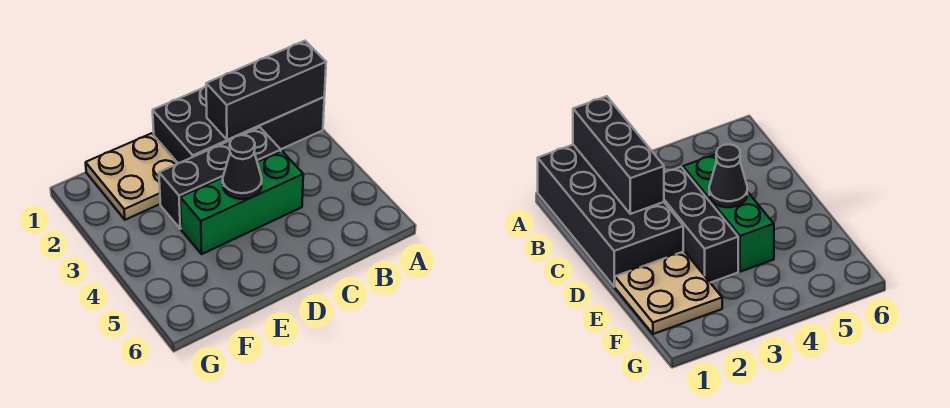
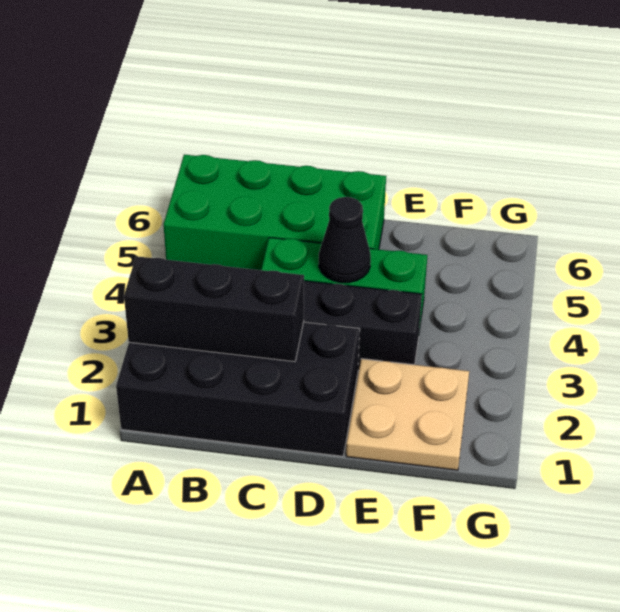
none -> green 2x4 brick [164,155,386,270]

